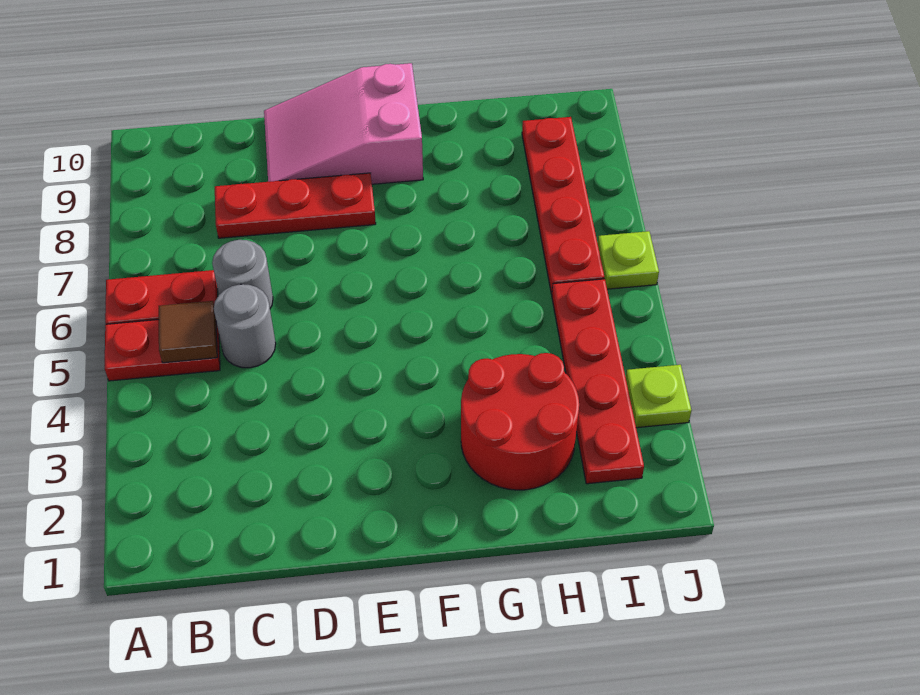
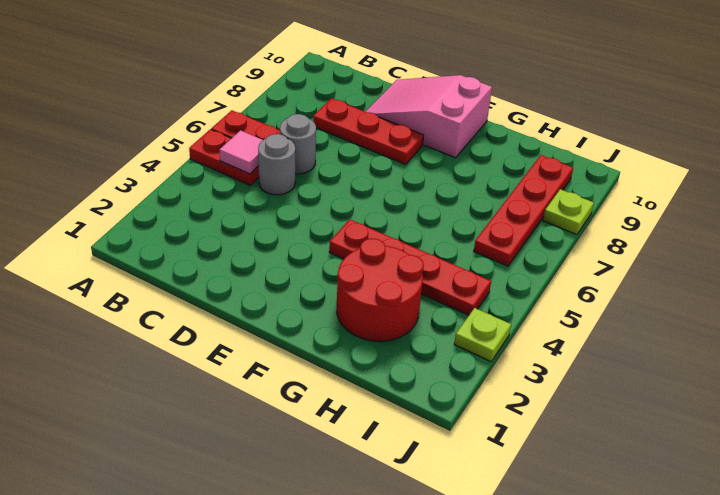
brown 1x1 tile [159,301,217,363] -> pink 1x1 tile [219,131,263,174]
red 1x4 plate [552,279,644,484] -> red 1x4 plate turned to [329,219,491,315]
lime 1x1 plate [598,231,659,289] -> lime 1x1 plate moved to [543,189,594,235]

